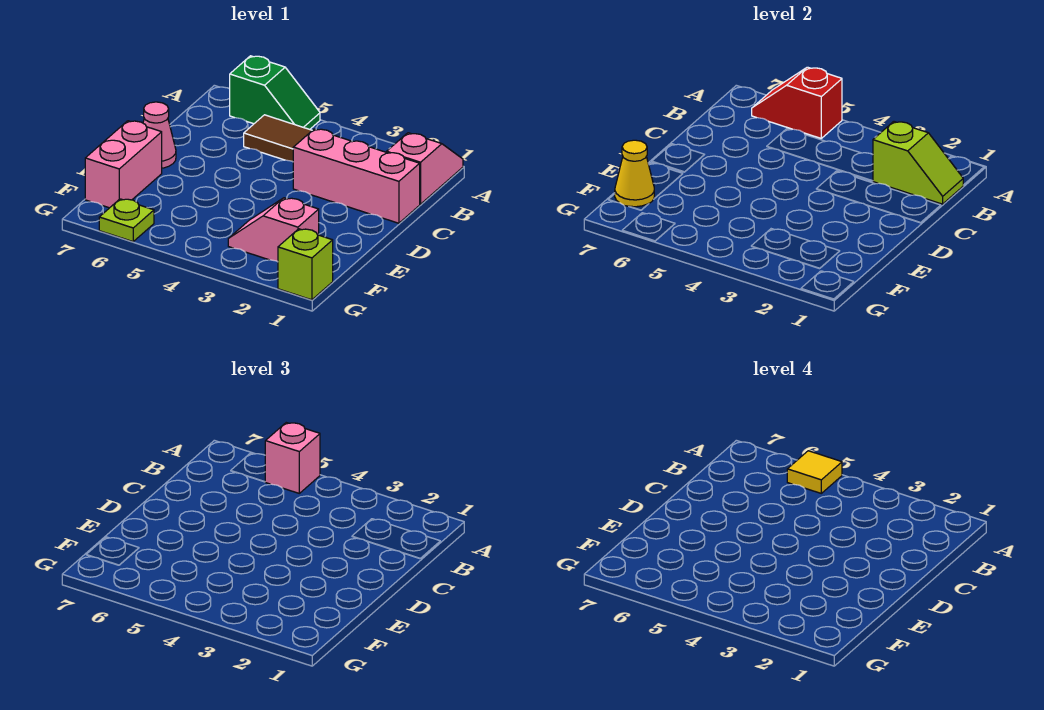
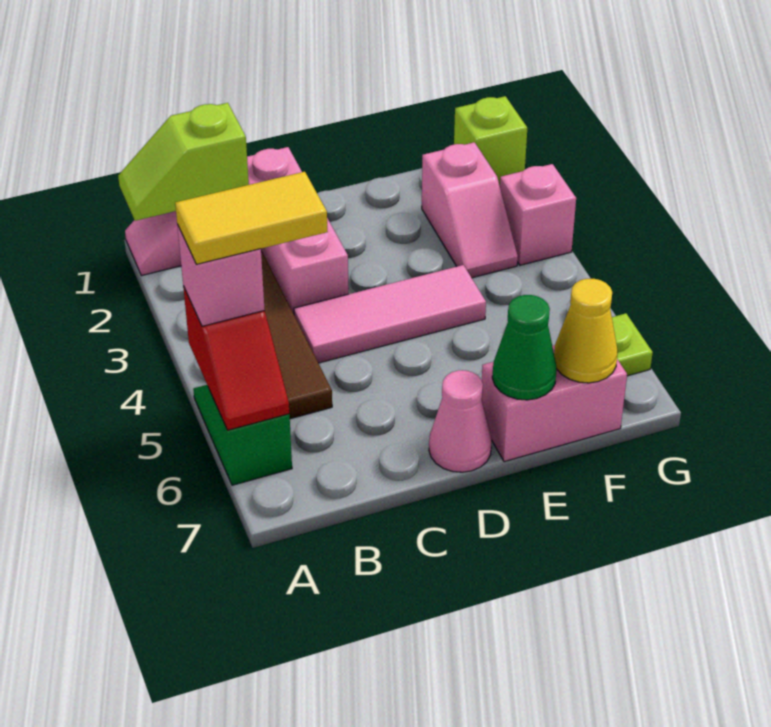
yellow 1x1 tile [787,451,842,493] -> yellow 1x2 tile [175,172,328,264]
lime 1x2 slope [873,122,963,204] -> lime 1x2 slope turned to [118,103,249,221]
none -> pink 1x3 tile [294,265,486,363]
none -> green 1x1 cone [492,295,557,400]
none -> pink 1x1 brick [500,164,576,265]

